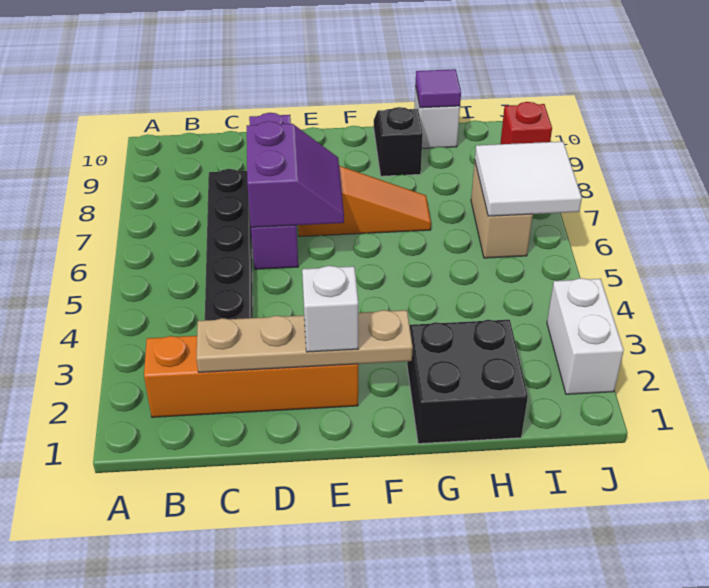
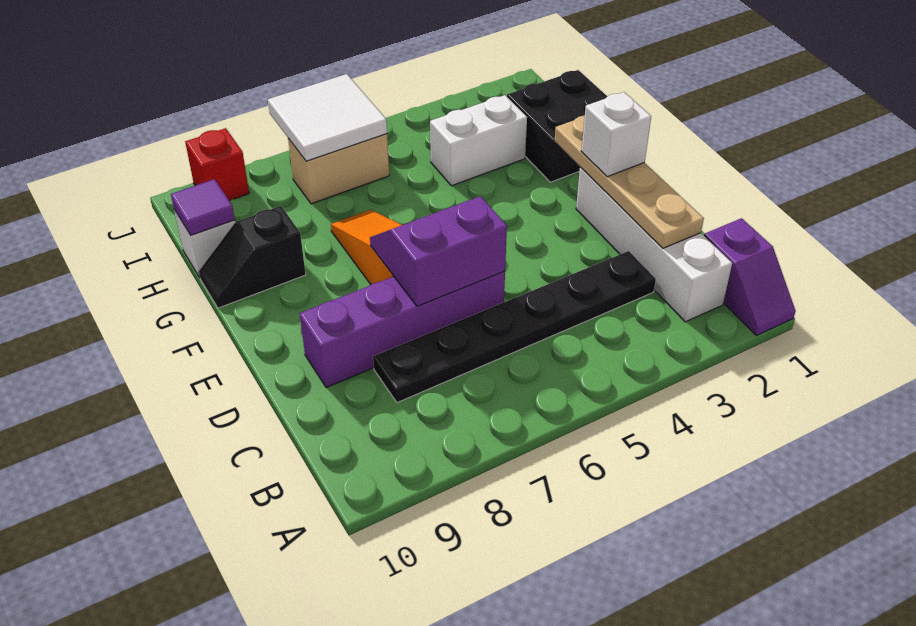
none -> purple 1x2 slope [704,218,796,335]
orange 1x4 brick [144,336,358,417] -> white 1x4 brick [576,167,732,322]
white 1x2 brick [547,278,624,394] -> white 1x2 brick moved to [430,95,527,186]

